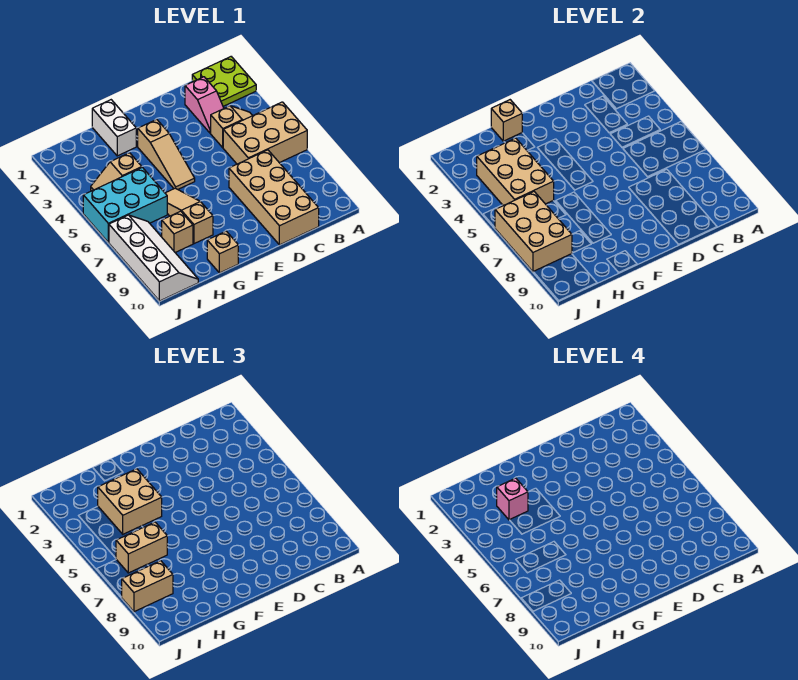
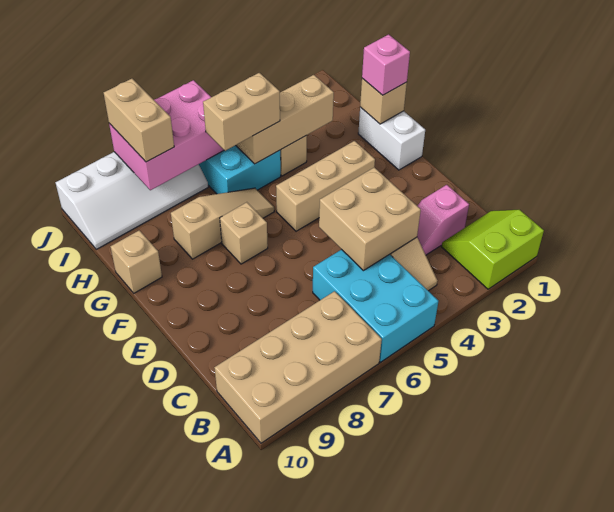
lime 2x2 plate [192,57,256,106] -> lime 2x2 slope [442,210,544,289]
tan 2x3 brick [223,102,307,164] -> cyan 2x3 brick [313,249,438,362]
tan 2x4 brick [229,150,319,245] -> tan 2x4 brick moved to [214,291,382,443]
tan 1x3 slope [138,119,195,189] -> tan 1x3 brick [276,141,375,231]
white 1x2 brick [92,100,136,156] -> white 1x2 brick turned to [358,107,425,170]
tan 2x2 brick [98,469,162,534] -> tan 2x2 brick moved to [319,167,421,271]
tan 2x3 brick [477,138,554,206] -> tan 1x3 brick [236,75,334,164]
pink 1x1 brick [497,478,528,520] -> pink 1x1 brick moved to [362,34,410,95]
tan 1x2 brick [116,522,167,573] -> tan 1x2 brick turned to [203,73,280,151]
tan 1x1 brick [162,211,193,252] -> tan 1x1 brick moved to [220,202,268,264]
tan 2x3 brick [495,192,572,271] -> pink 2x3 brick [109,80,224,190]

